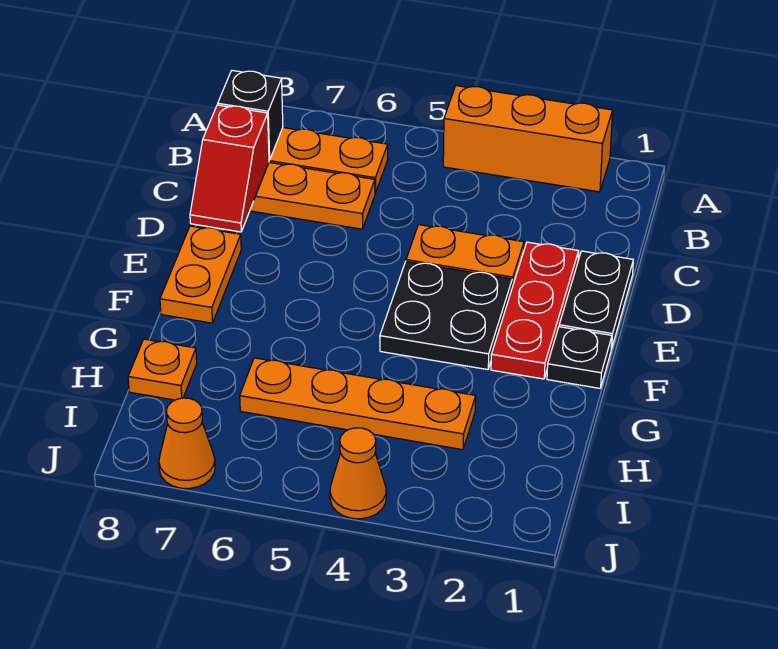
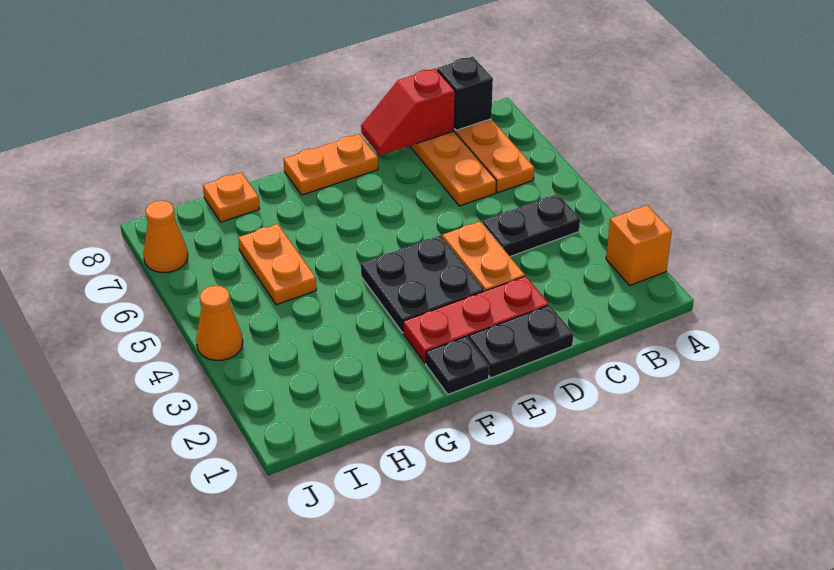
orange 1x3 brick [443,86,613,192] -> orange 1x1 brick [606,205,672,285]
none -> black 1x2 plate [482,194,580,257]
orange 1x4 plate [240,358,476,450] -> orange 1x2 plate [238,224,316,305]

